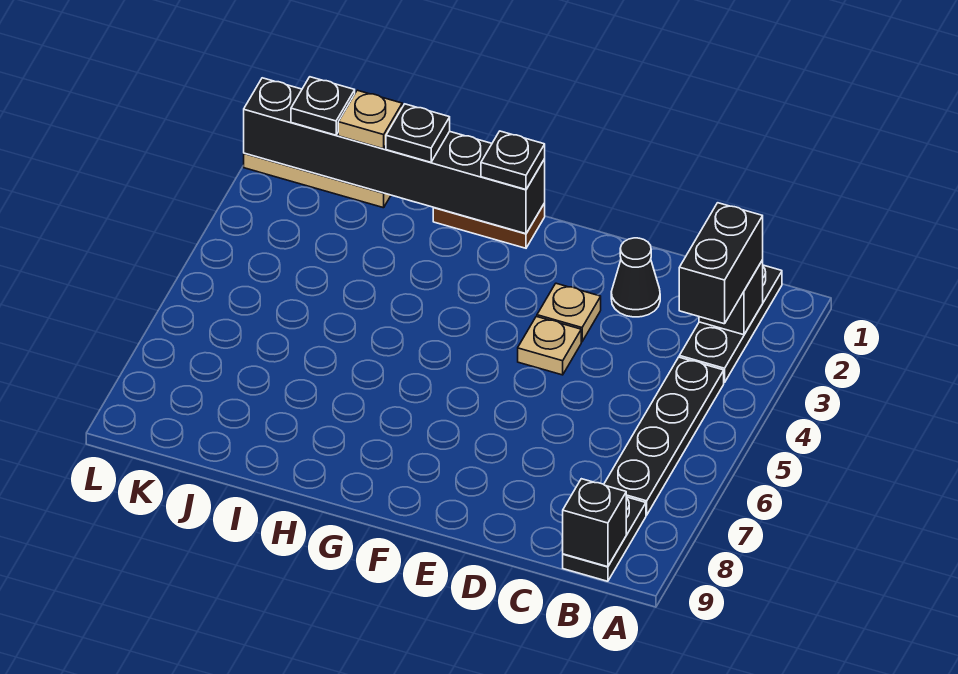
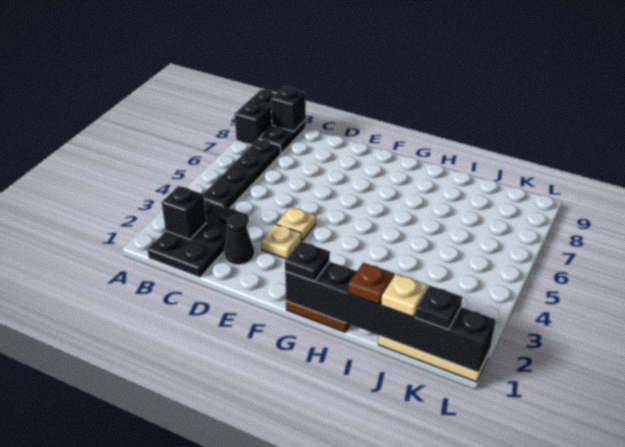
black 1x3 plate [679,265,782,383] -> black 2x3 plate [147,200,249,277]
black 1x2 brick [679,203,763,324] -> black 1x2 brick moved to [235,89,276,145]
black 1x1 plate [386,104,450,162] -> brown 1x1 plate [348,263,394,305]

